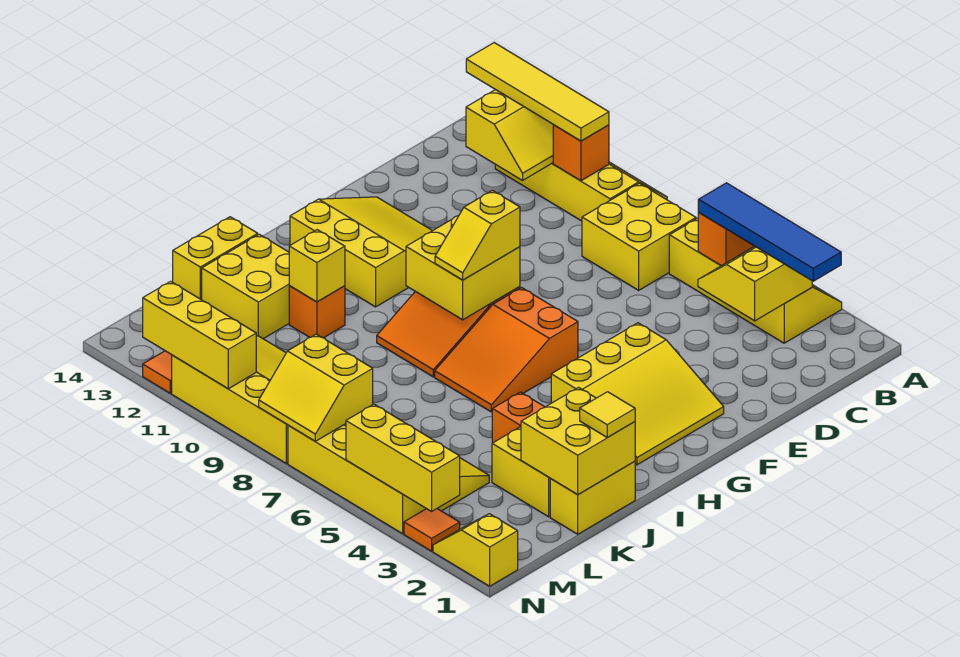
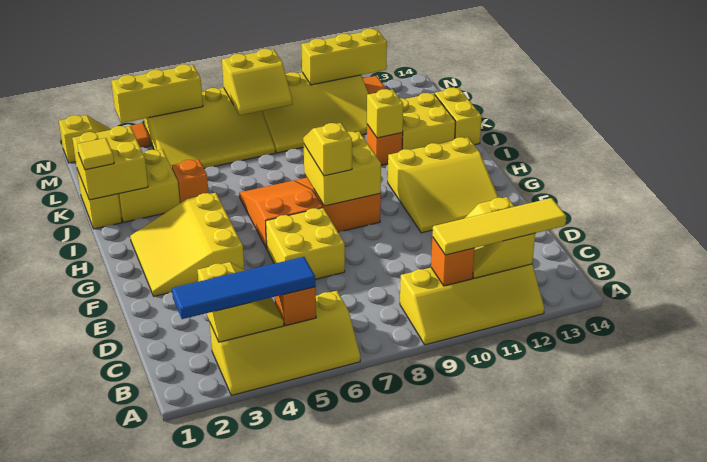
yellow 2x2 brick [582,183,696,290] -> yellow 2x2 brick moved to [266,208,345,279]
yellow 2x2 slope [259,334,373,441] -> yellow 2x2 slope turned to [222,49,292,115]

